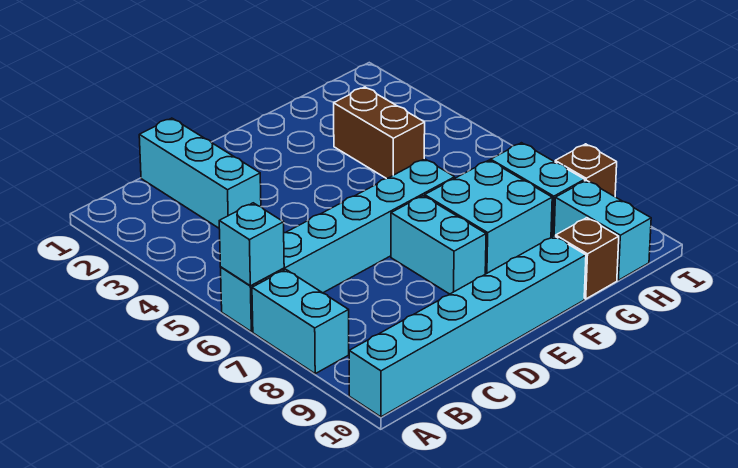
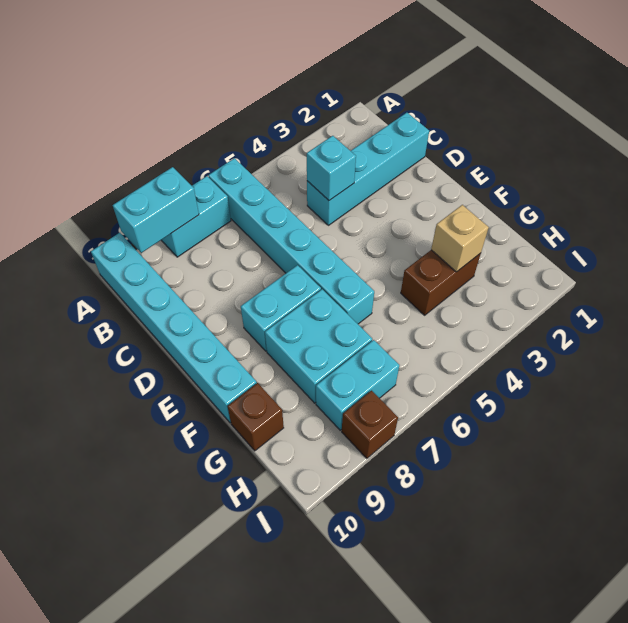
cyan 1x1 brick [219,203,284,286] -> cyan 1x1 brick moved to [307,136,356,201]
cyan 1x3 brick [139,118,261,228] -> cyan 1x4 brick [307,113,429,225]
none -> tan 1x1 brick [431,205,489,272]
cyan 1x2 brick [554,180,651,280] -> cyan 1x2 brick moved to [113,167,199,253]

